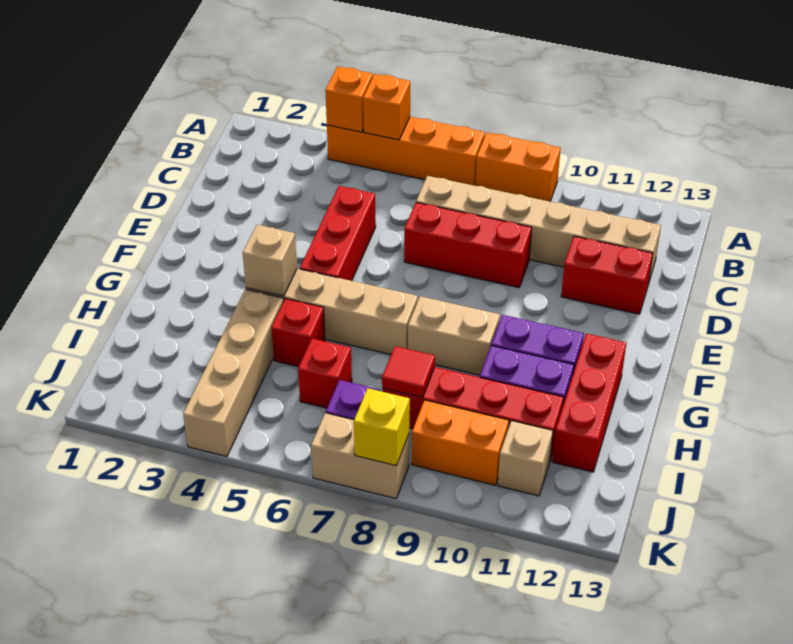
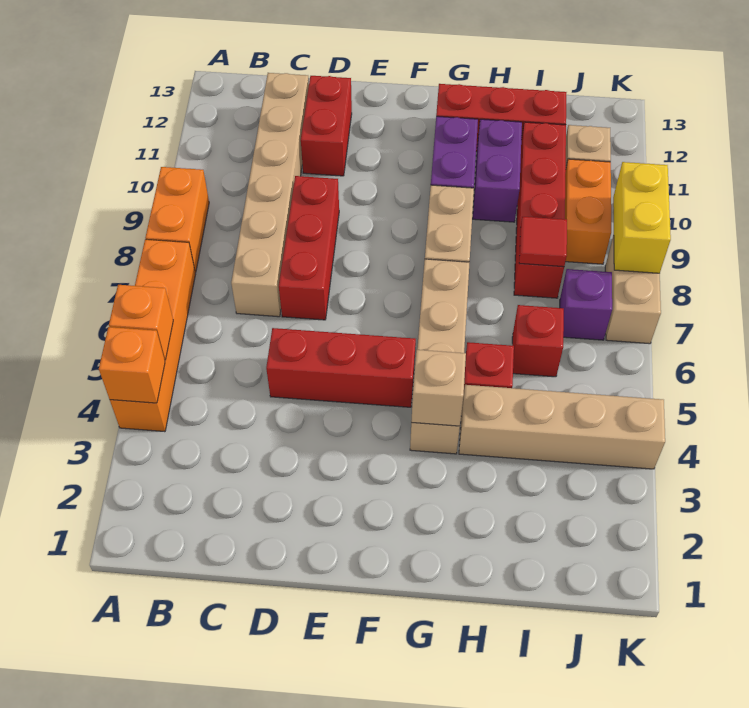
yellow 1x1 brick [354,388,410,466] -> yellow 1x2 brick [613,162,671,273]

